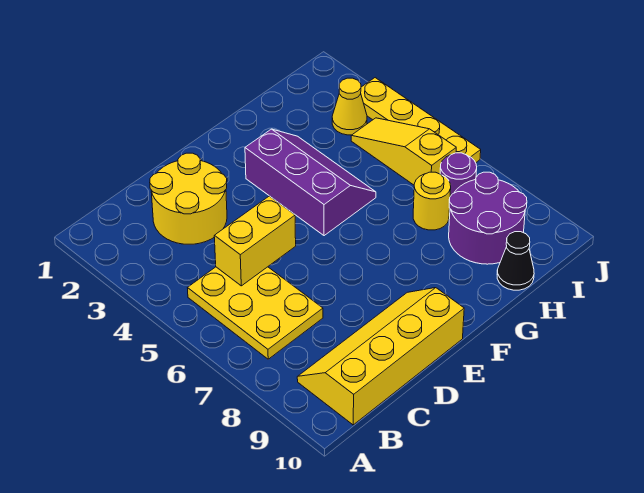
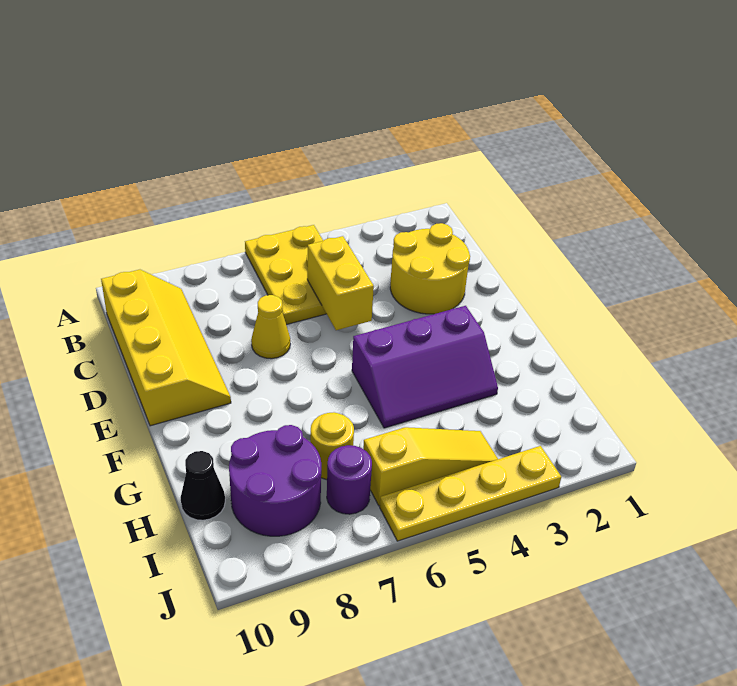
yellow 2x3 plate [188,267,323,359] -> yellow 2x3 plate turned to [245,225,326,325]
yellow 1x1 cone [332,78,367,135] -> yellow 1x1 cone moved to [251,295,290,359]

